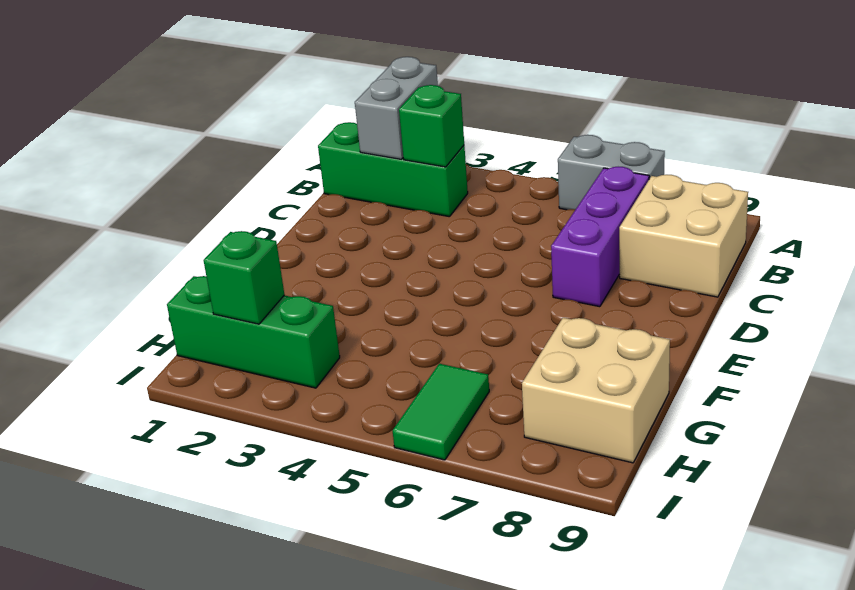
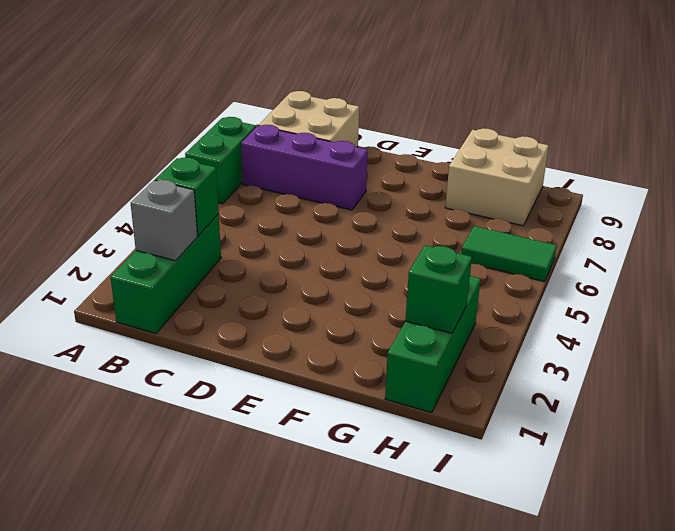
grey 1x2 brick [355,57,438,159] -> grey 1x1 brick [131,180,197,261]
grey 1x2 brick [558,135,665,210] -> green 1x2 brick [185,117,256,204]

